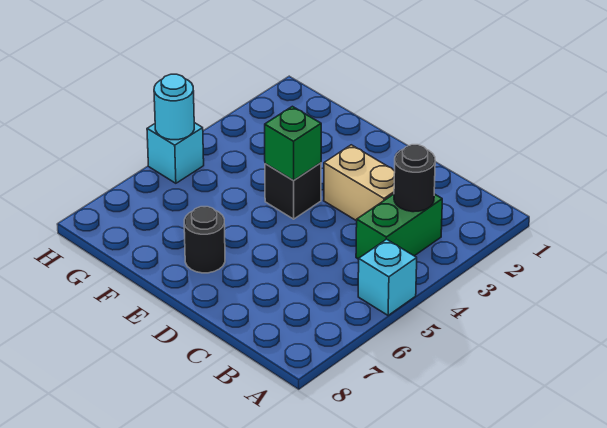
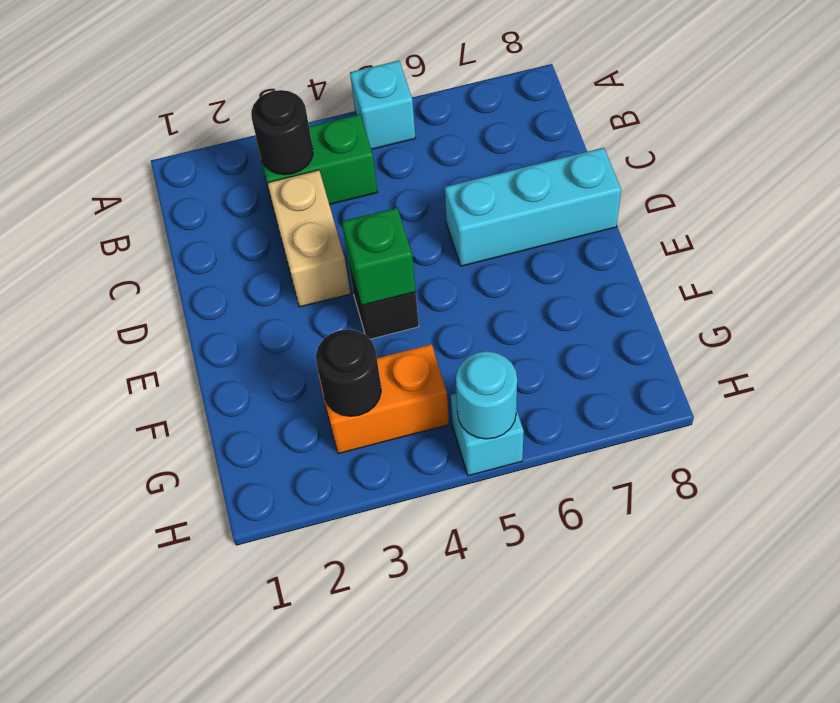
none -> cyan 1x3 brick [445,148,621,266]
black 1x1 round brick [184,207,225,273] -> black 1x1 round brick moved to [316,329,381,416]
none -> orange 1x2 brick [318,344,449,454]

